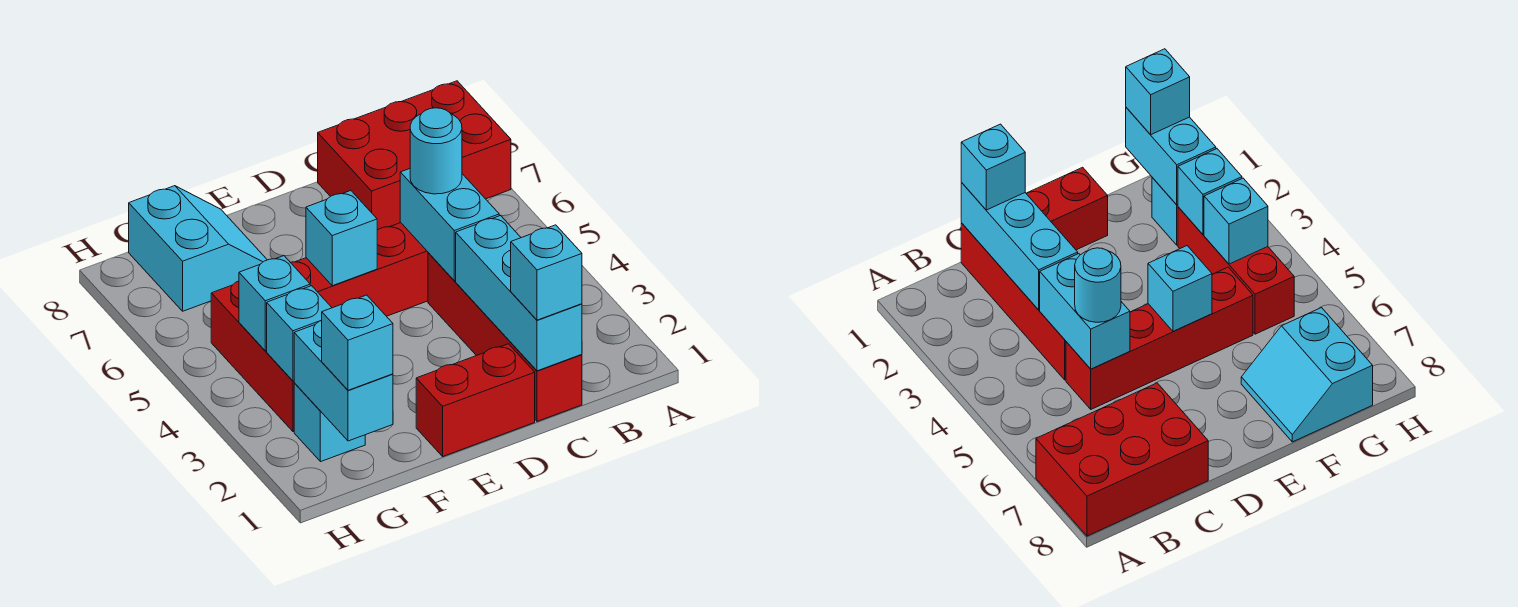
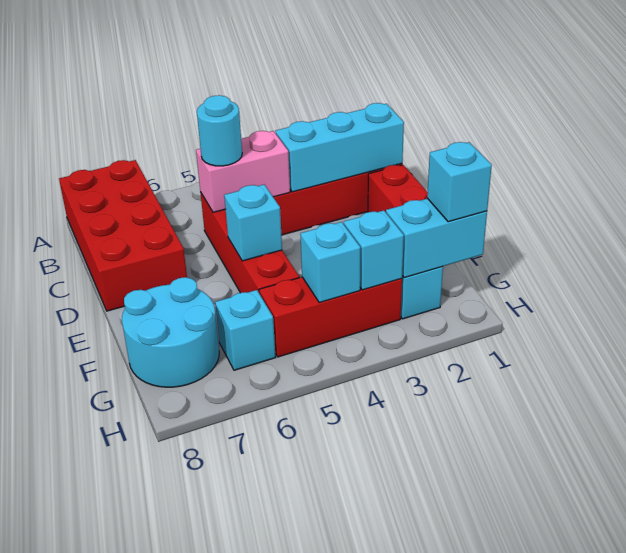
red 2x3 brick [318,81,511,230] -> red 2x4 brick [59,160,187,311]
cyan 1x1 brick [511,225,582,320] -> cyan 1x1 brick moved to [215,290,276,370]
cyan 1x2 brick [400,169,500,281] -> pink 1x2 brick [196,131,290,212]
cyan 2x2 slope [129,186,267,311] -> cyan 2x2 round brick [122,277,219,387]

